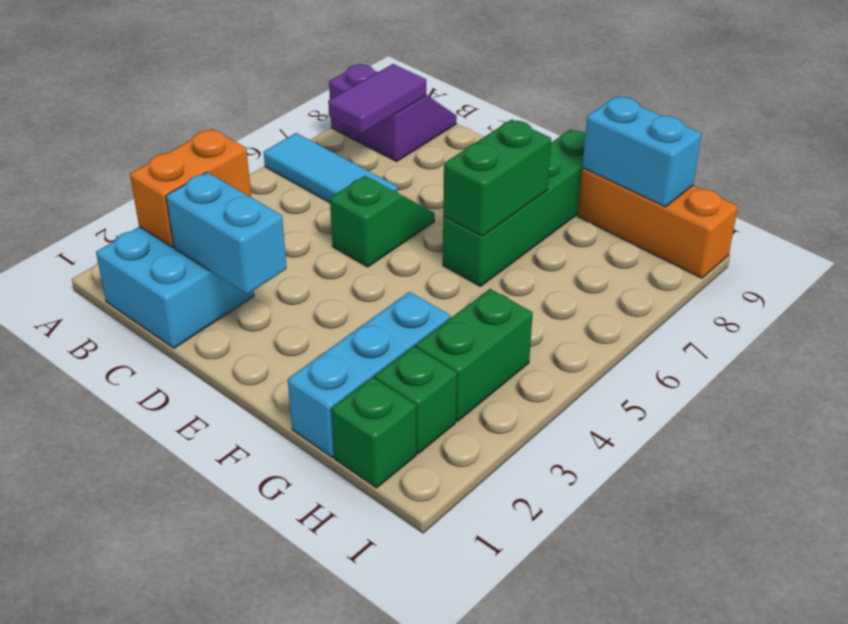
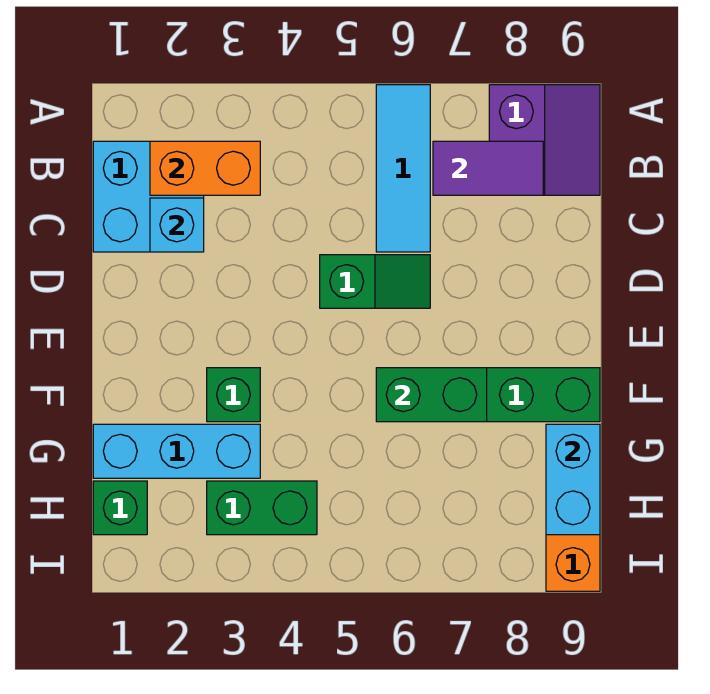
cyan 1x2 brick [166,172,287,294] -> cyan 1x1 brick [150,198,204,252]
green 1x1 brick [375,346,457,454] -> green 1x1 brick moved to [207,368,260,422]

